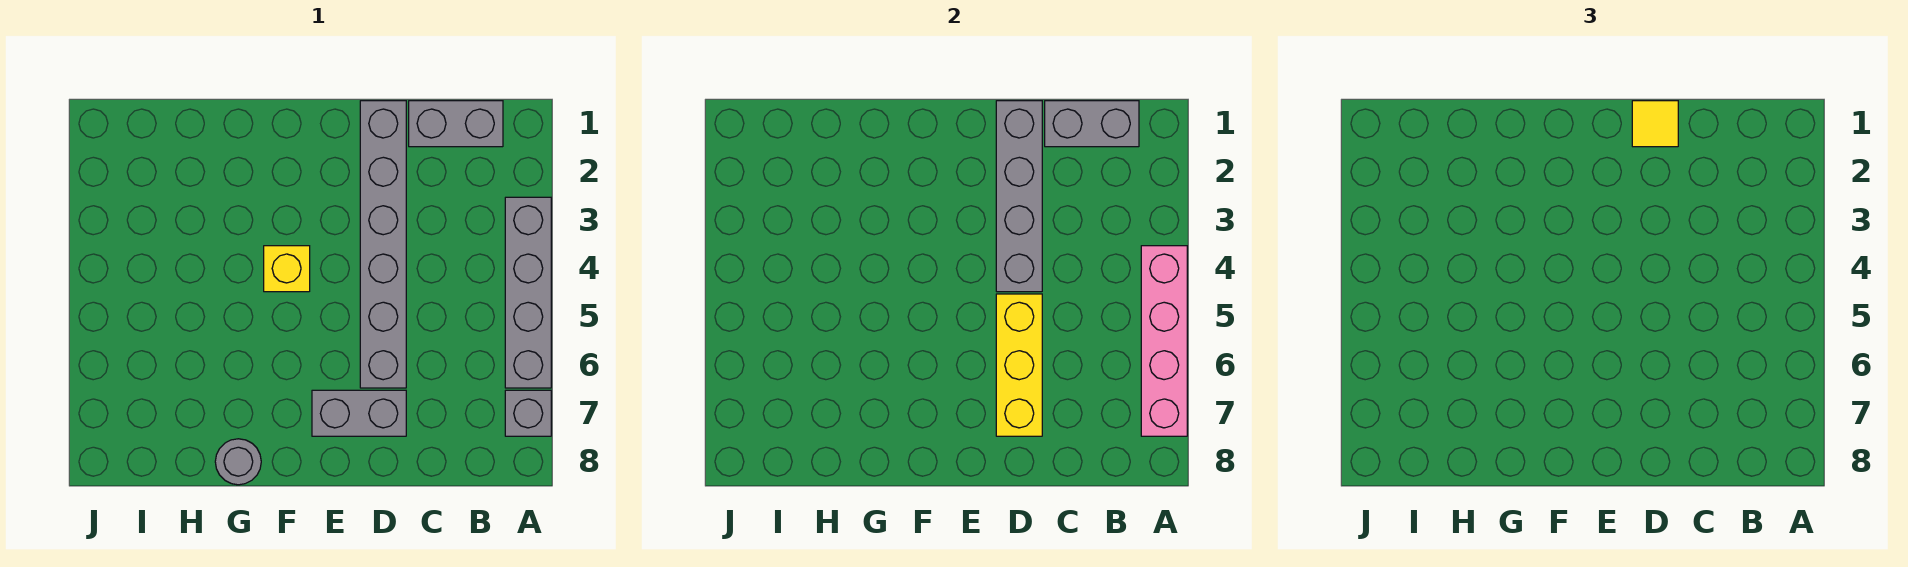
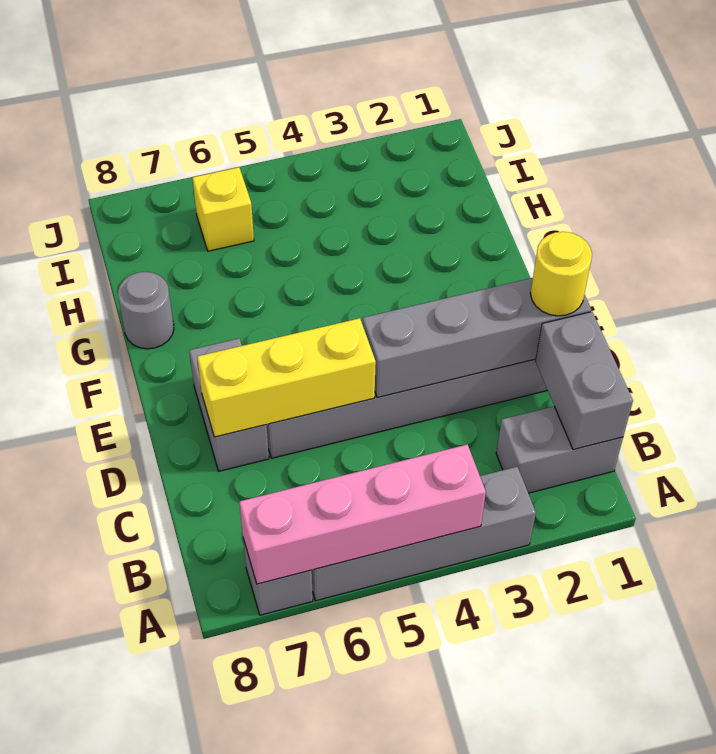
grey 1x2 brick [409,101,503,147] -> grey 1x2 brick turned to [496,406,623,493]
yellow 1x1 tile [1632,101,1678,147] -> yellow 1x1 round brick [530,232,592,316]
yellow 1x1 brick [264,246,310,292] -> yellow 1x1 brick moved to [193,167,254,251]

